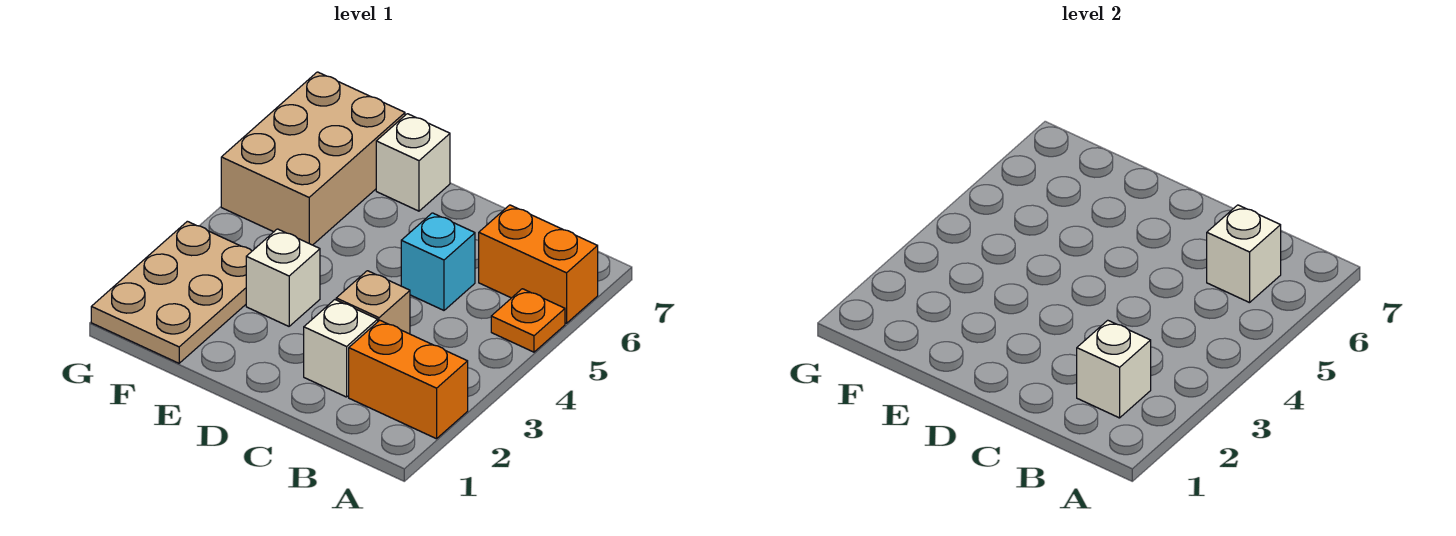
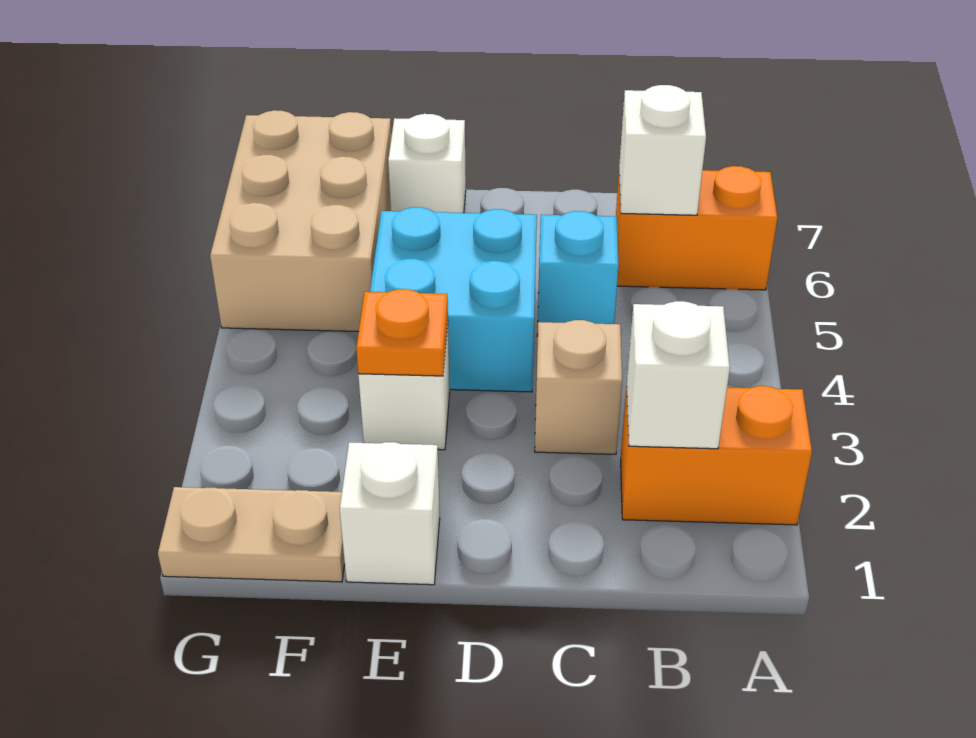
orange 1x1 plate [491,289,565,352] -> orange 1x1 plate moved to [356,289,448,376]
white 1x1 brick [304,300,378,397] -> white 1x1 brick moved to [340,442,440,585]
none -> cyan 2x2 brick [370,207,537,392]
tan 2x3 plate [91,221,252,363] -> tan 1x2 plate [158,487,345,582]

